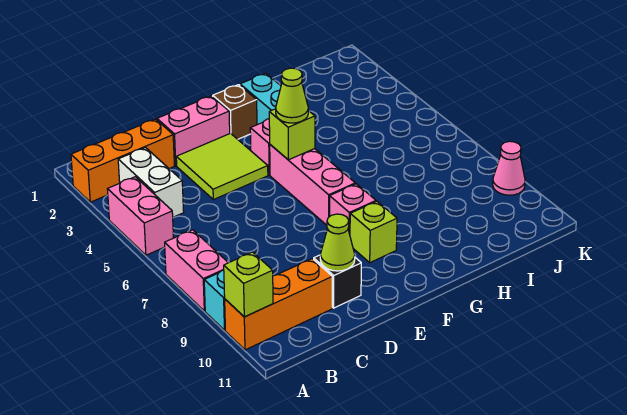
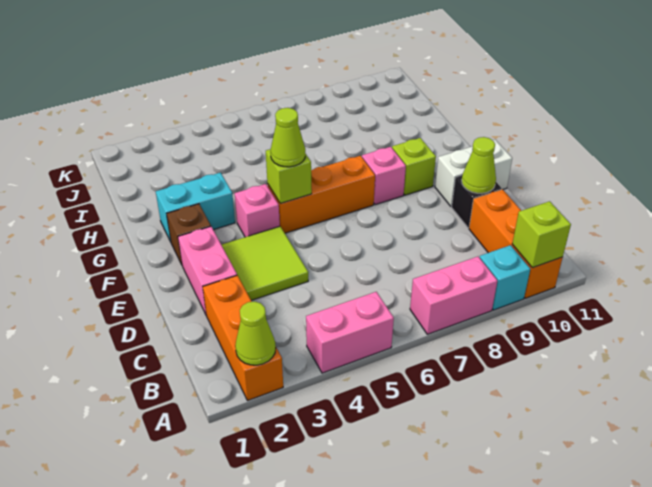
none -> lime 1x1 cone [235,301,276,365]
white 1x2 brick [118,148,184,217] -> white 1x2 brick moved to [435,140,512,206]
pink 1x3 brick [270,145,355,225] -> orange 1x3 brick [268,156,375,233]
pink 1x1 cone [493,141,525,195] -> none

